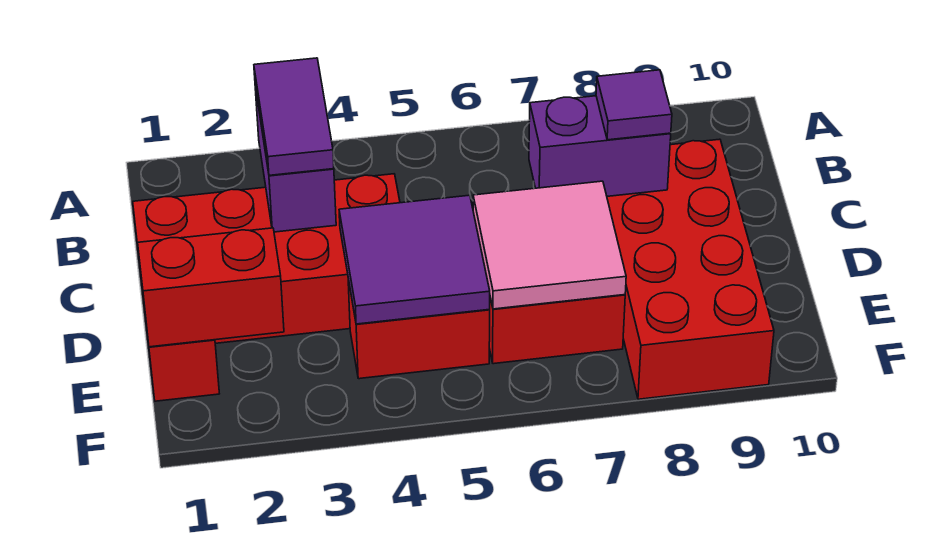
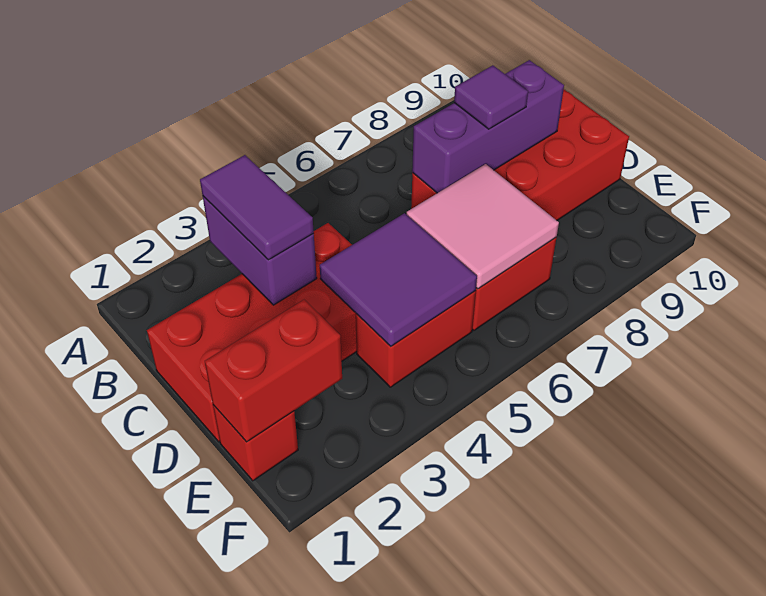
purple 1x2 brick [529,96,671,196] -> purple 1x3 brick [412,60,564,193]
red 2x4 brick [607,139,774,399] -> red 2x4 brick turned to [411,90,629,220]

